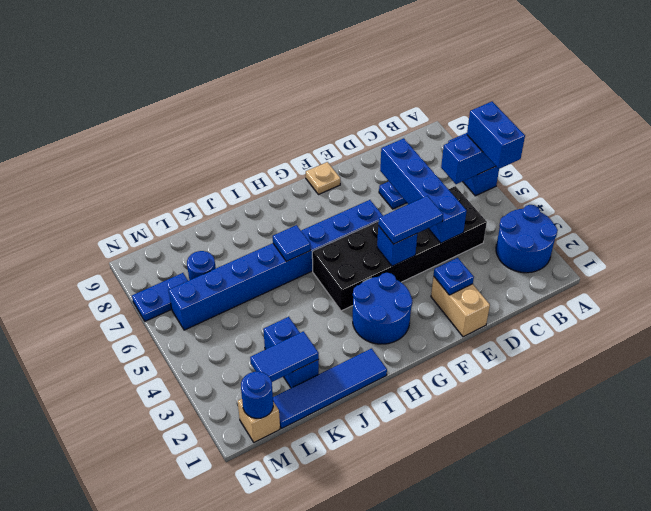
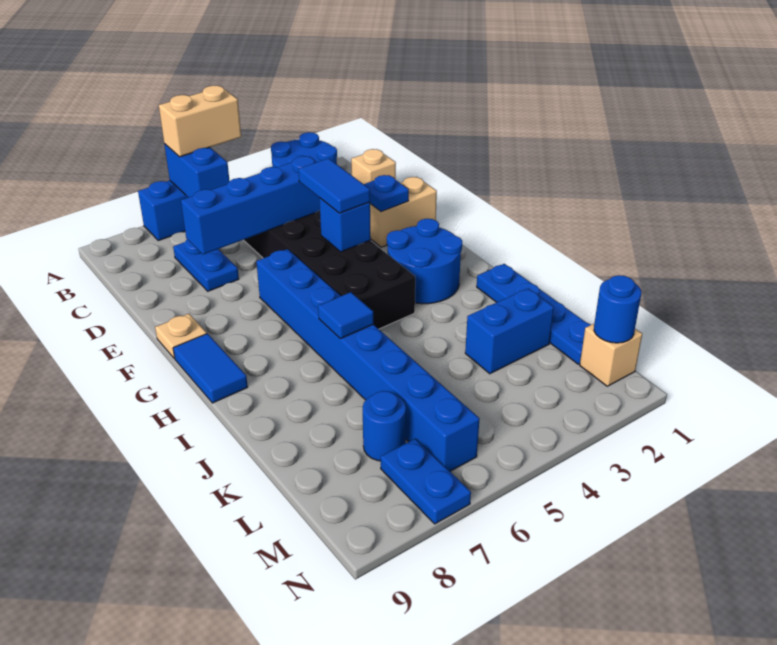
blue 1x2 brick [467,102,525,169] -> tan 1x2 brick [159,86,241,157]
none -> tan 1x1 brick [351,149,396,184]
blue 1x4 tile [273,348,387,429] -> blue 1x4 plate [477,264,591,364]
blue 1x2 tile [250,331,319,382] -> blue 1x2 tile moved to [173,334,248,403]

